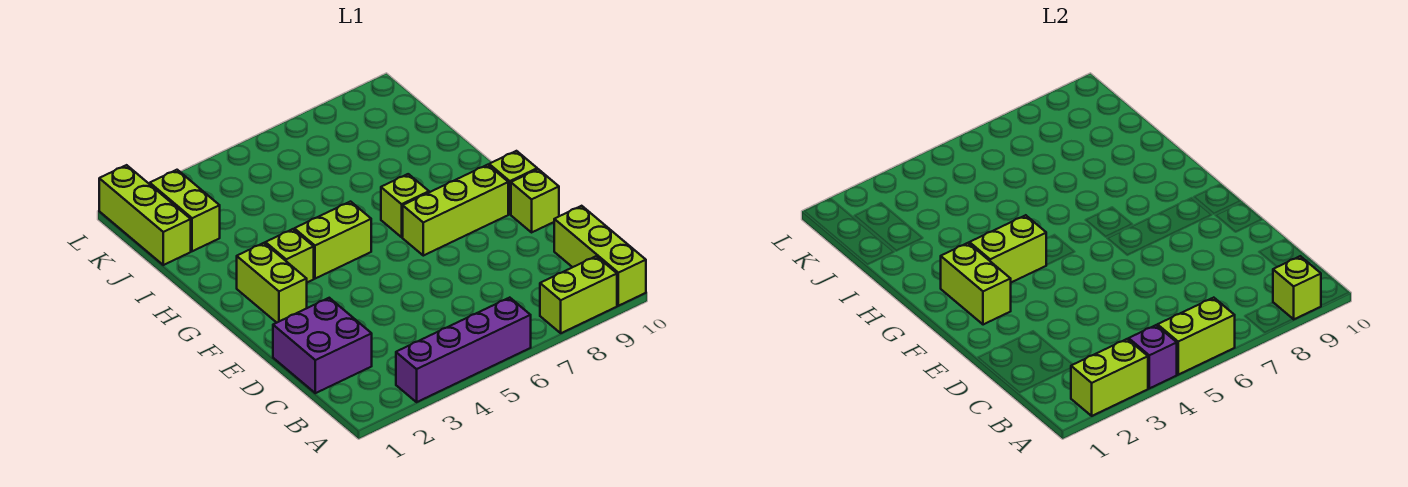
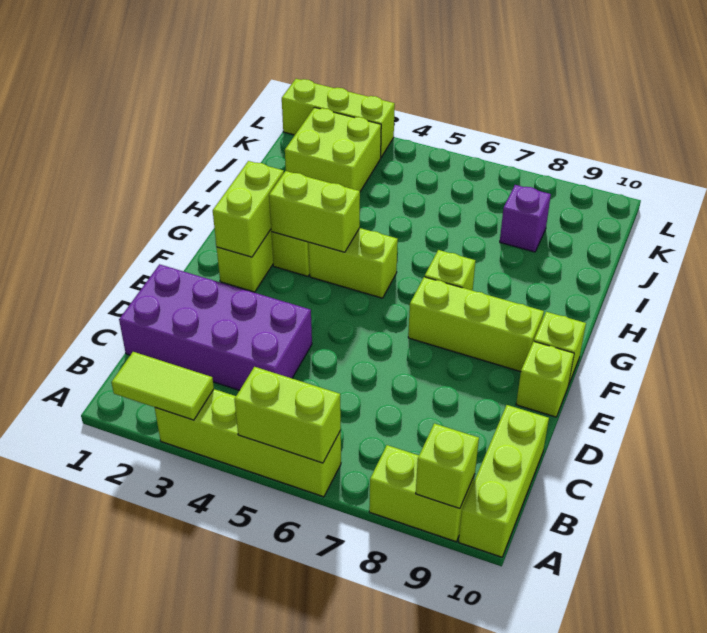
lime 1x2 brick [1071,339,1148,416] -> lime 1x2 tile [111,352,214,420]
purple 1x4 brick [396,298,531,402] -> lime 1x4 brick [155,389,341,497]
purple 1x1 brick [1129,325,1177,388] -> purple 1x1 brick moved to [500,185,551,252]
purple 2x2 brick [273,298,372,393] -> purple 2x4 brick [119,264,312,390]
lime 1x3 brick [99,165,191,265] -> lime 1x3 brick turned to [282,79,395,157]
lime 1x2 brick [150,170,220,251] -> lime 2x2 brick [285,107,381,191]

